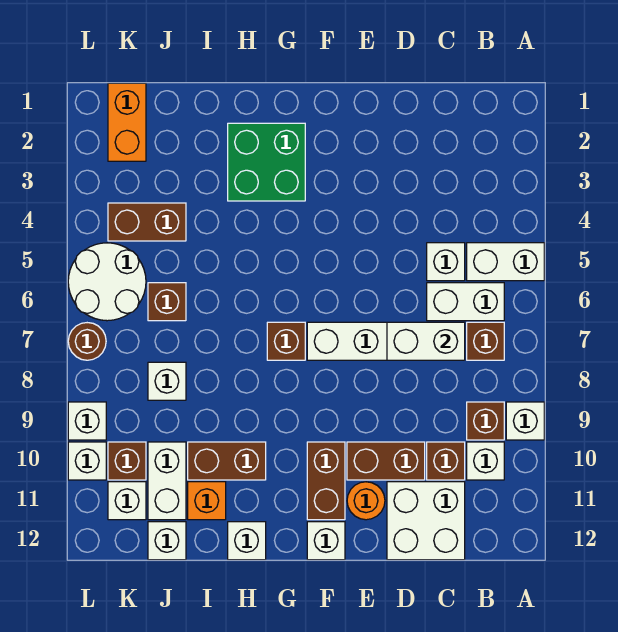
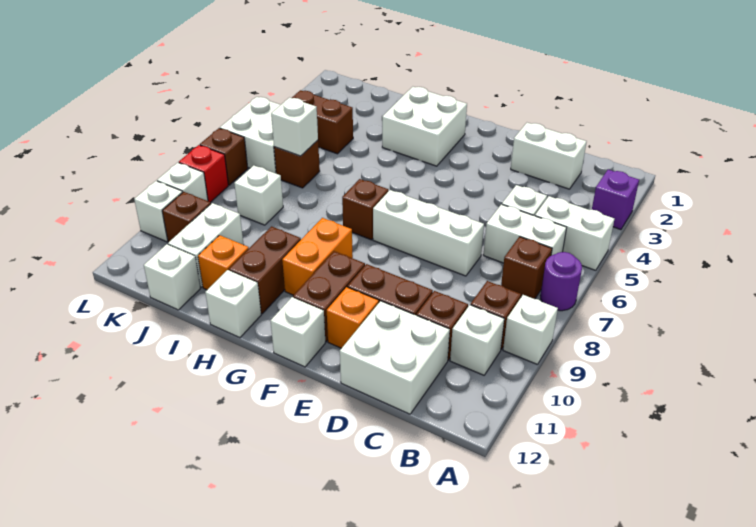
none -> purple 1x1 brick [592,169,639,230]
none -> purple 1x1 round brick [540,252,582,311]
white 1x2 brick [387,322,465,360] -> white 1x2 brick moved to [511,123,587,189]
orange 1x1 round brick [347,482,385,520] -> orange 1x1 brick [327,287,379,348]
green 2x2 brick [228,123,305,201] -> white 2x2 brick [382,87,467,166]
brown 1x2 brick [188,442,266,480] -> brown 1x2 brick turned to [229,226,301,314]
orange 1x2 brick [108,83,146,161] -> orange 1x2 brick moved to [282,218,353,295]
white 2x2 round brick [68,243,146,321] -> white 2x2 brick [220,97,280,173]
white 1x1 brick [108,482,146,520] -> white 1x1 brick moved to [271,97,318,156]
brown 1x1 round brick [68,323,106,360] -> brown 1x1 brick [200,128,248,185]
none -> red 1x1 brick [179,145,228,202]

